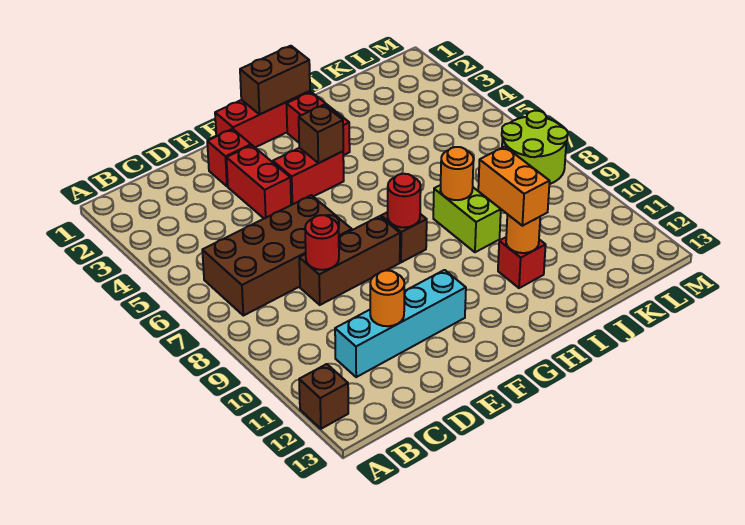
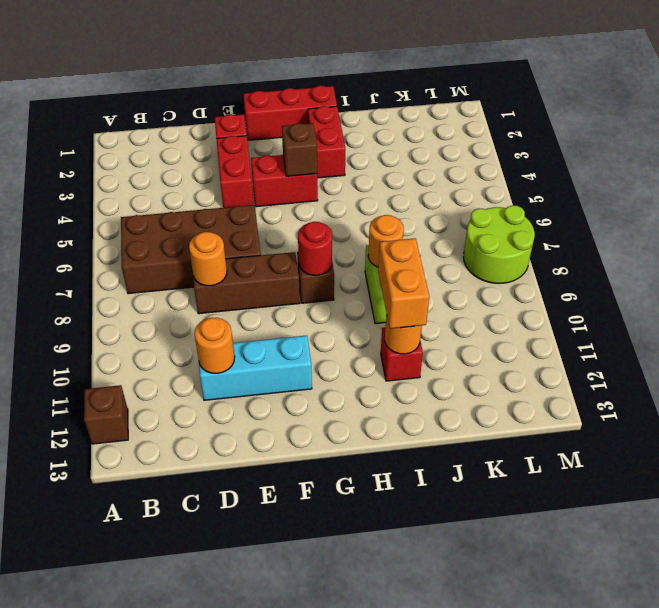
cyan 1x4 brick [335,270,466,377] -> cyan 1x3 brick [199,335,312,400]
red 1x1 round brick [305,215,339,270] -> orange 1x1 round brick [189,232,227,286]
brown 1x2 brick [240,46,310,114] -> none

